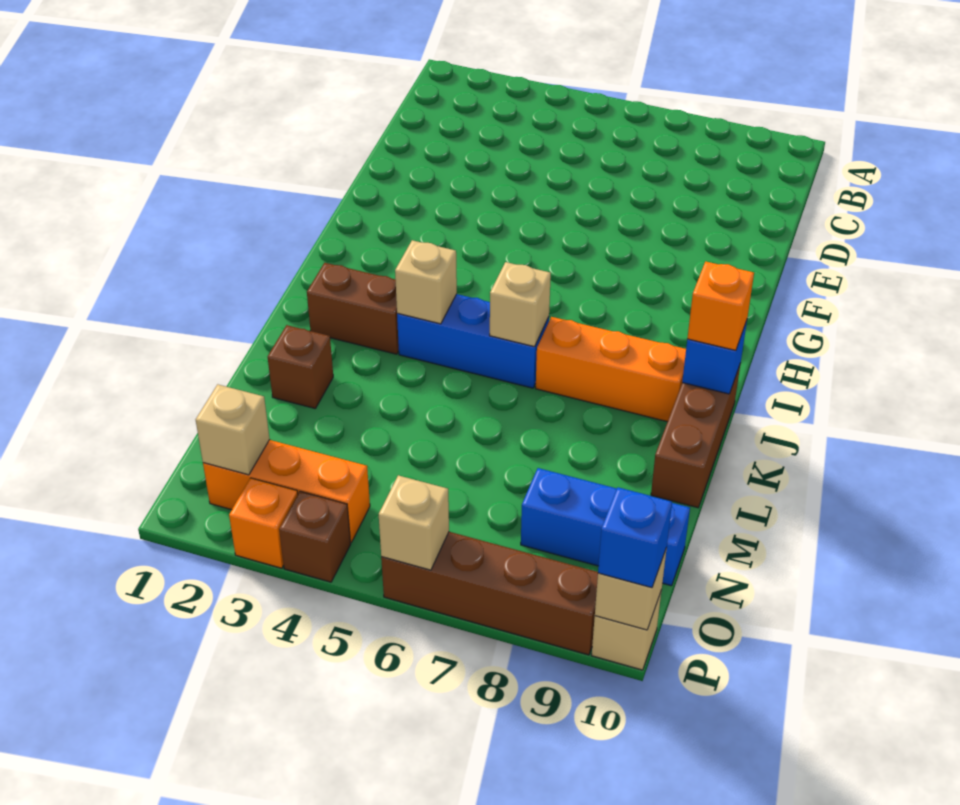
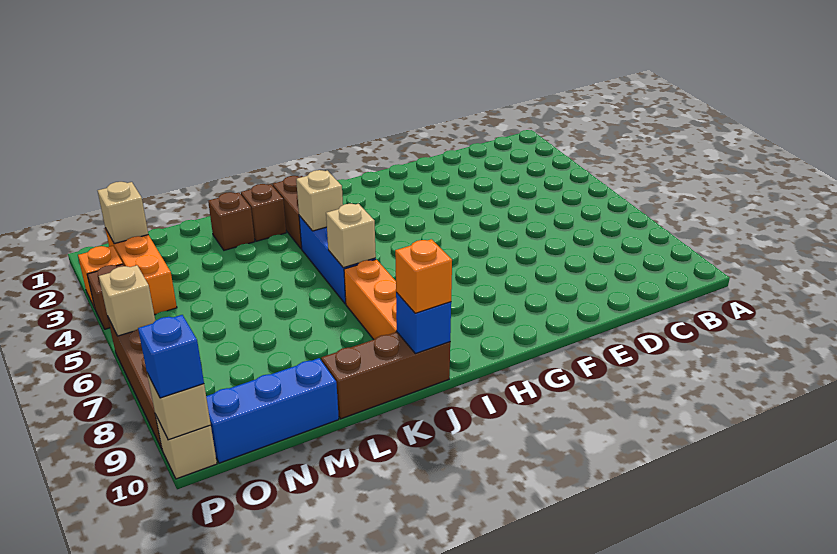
none -> brown 1x1 brick [241,184,286,241]
blue 1x3 brick [521,468,690,586] -> blue 1x3 brick turned to [206,358,339,463]

